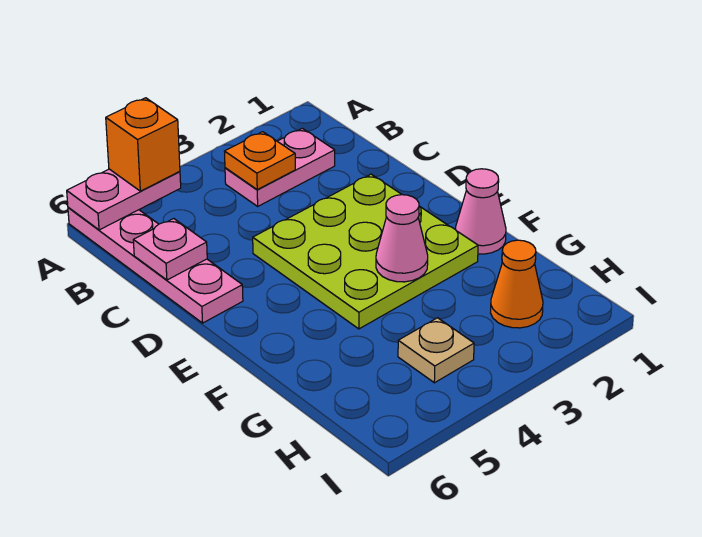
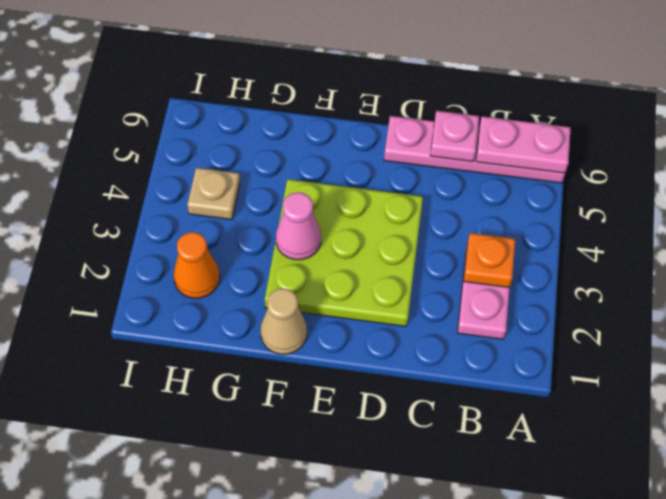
pink 1x2 plate [67,169,181,230] -> pink 1x2 plate turned to [476,116,571,173]
orange 1x1 brick [106,98,180,191] -> none
pink 1x1 cone [455,169,506,254] -> tan 1x1 cone [261,288,307,354]

